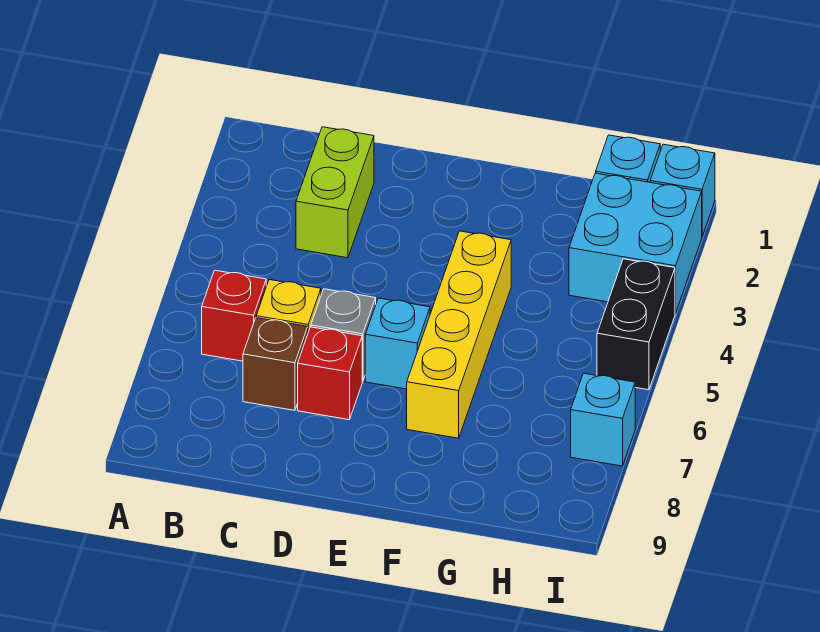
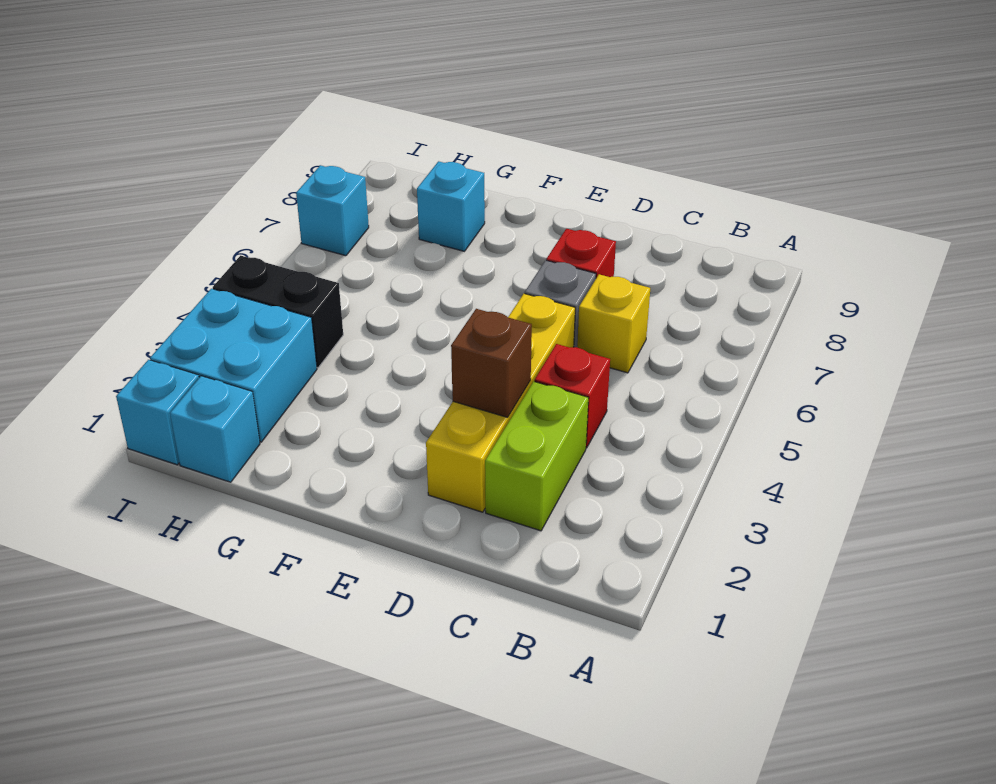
red 1x1 brick [202,270,266,361] -> red 1x1 brick moved to [535,344,610,448]
brown 1x1 brick [243,318,308,410] -> brown 1x1 brick moved to [451,309,532,417]
cyan 1x1 brick [365,298,430,389] -> cyan 1x1 brick moved to [417,161,485,251]
yellow 1x4 brick [407,231,511,438] -> yellow 1x4 brick moved to [426,294,575,512]
black 1x2 brick [597,259,675,390] -> black 1x2 brick turned to [213,256,343,368]

